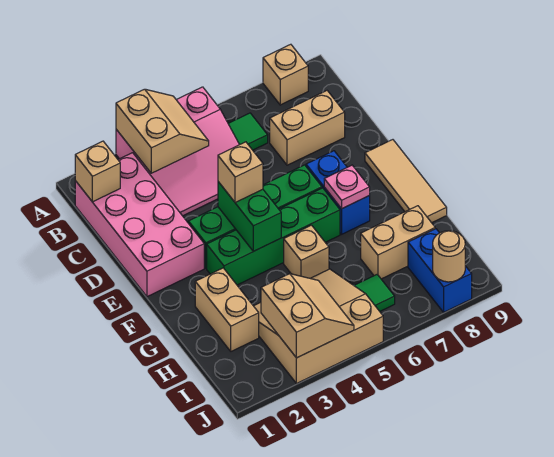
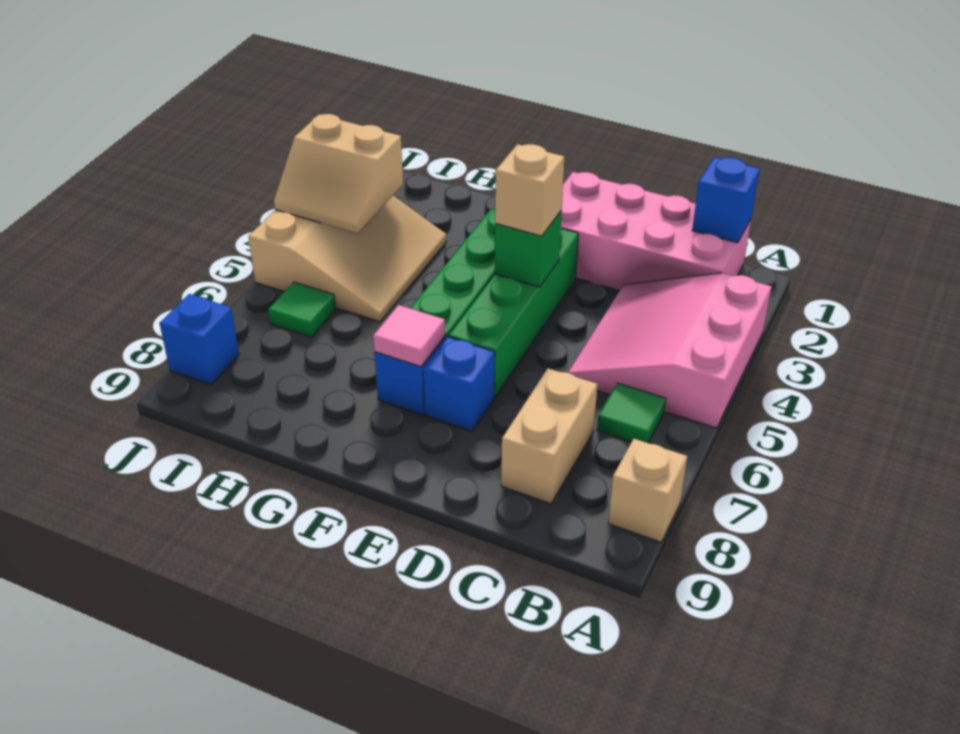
tan 2x2 slope [116,89,209,173] -> none
tan 1x1 brick [75,141,120,202] -> blue 1x1 brick [692,157,760,243]
green 1x2 brick [218,182,281,251] -> green 1x1 brick [495,210,562,287]
tan 1x3 tile [365,140,447,223] -> none
pink 1x1 plate [324,165,370,209] -> pink 1x1 tile [373,305,445,367]
tan 1x2 brick [195,268,259,351] -> none
tan 1x1 brick [284,225,329,278] -> none
tan 1x2 brick [361,206,435,279] -> none
blue 1x2 brick [408,229,472,312] -> blue 1x1 brick [160,294,239,385]
tan 1x1 round brick [433,231,465,282] -> none

